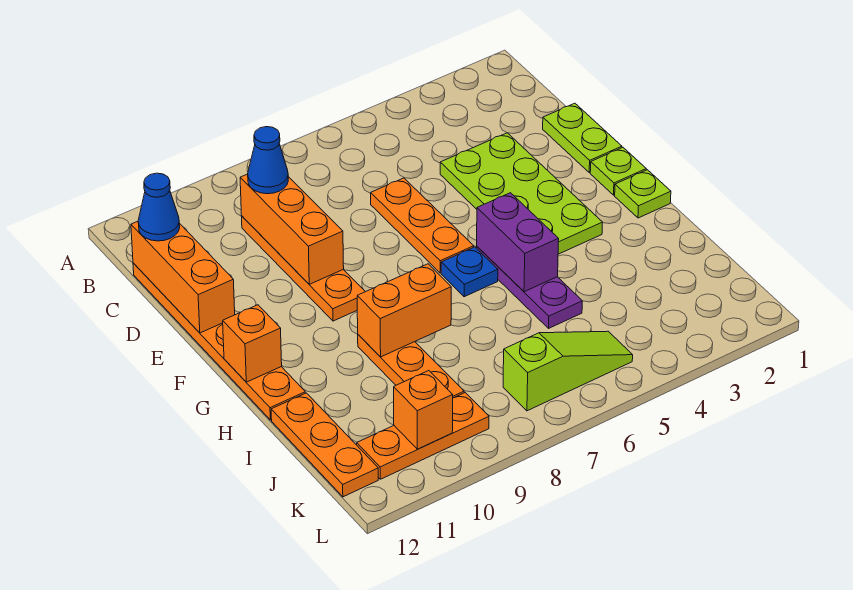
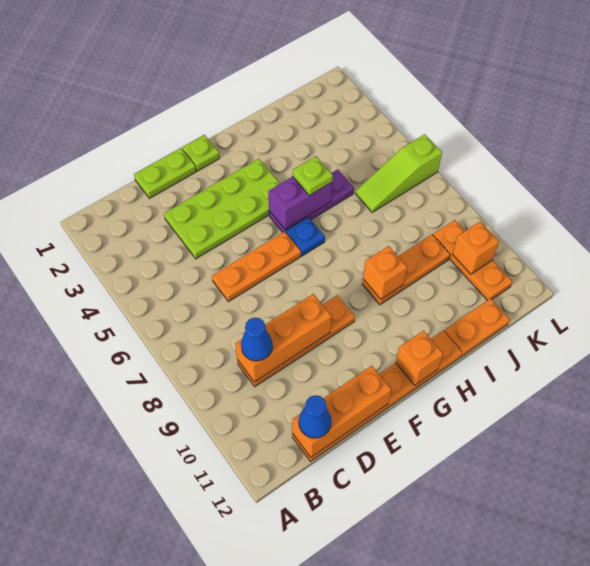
lime 1x1 plate [615,170,671,218] -> lime 1x1 plate moved to [293,156,333,196]
orange 1x2 brick [357,264,451,357] -> orange 1x1 brick [363,246,407,299]
orange 1x3 plate [271,393,378,497] -> orange 1x2 plate [444,299,510,356]
lime 1x3 slope [503,331,633,411] -> lime 1x3 slope turned to [356,134,442,212]

